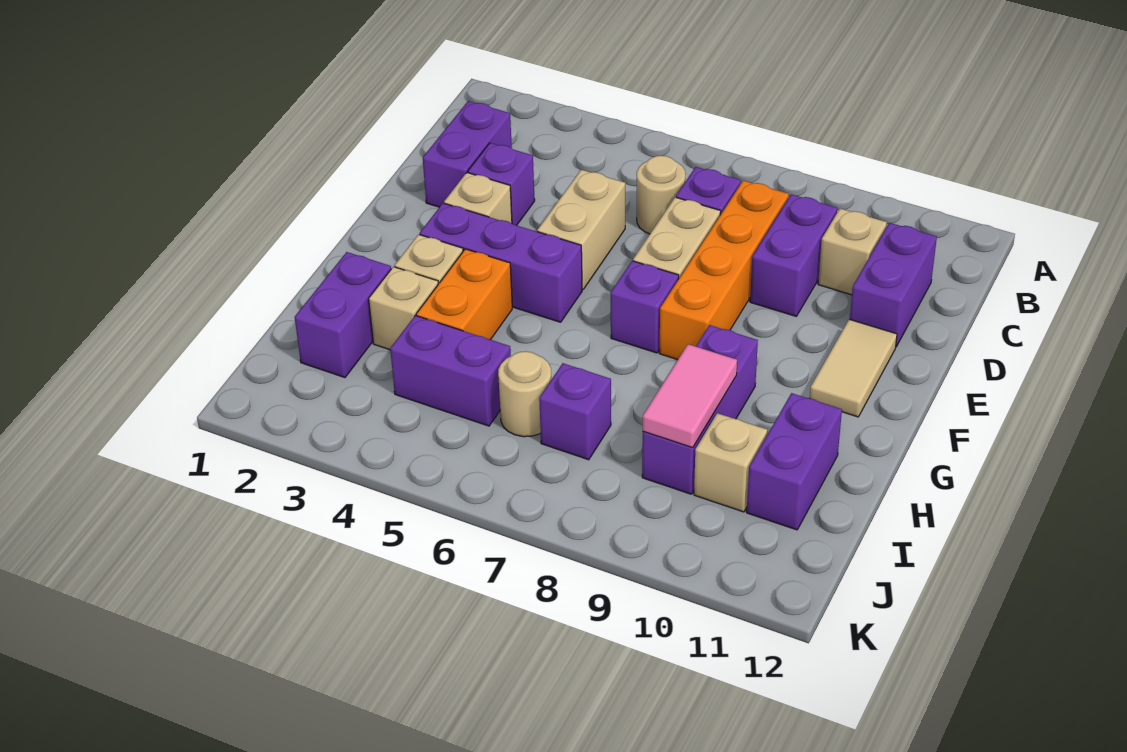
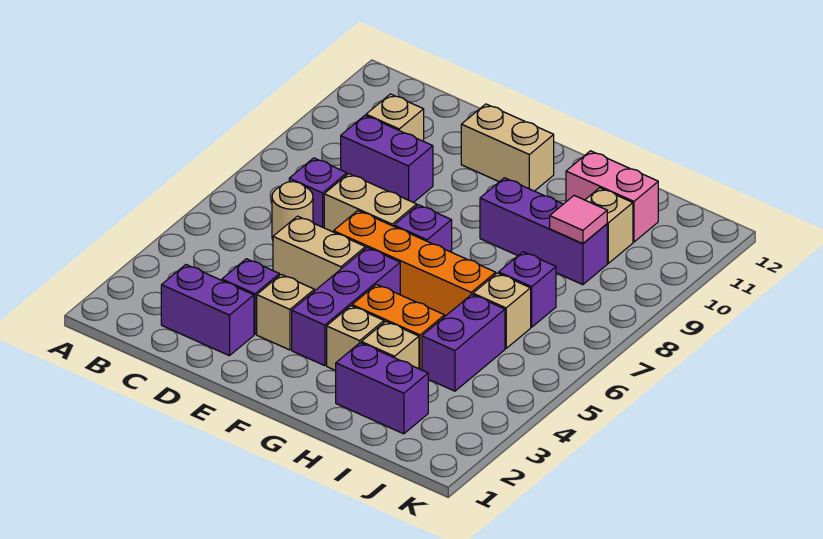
orange 1x4 brick [659,181,789,360] -> orange 1x4 brick moved to [334,211,496,316]
purple 1x2 brick [850,223,937,347] -> none
tan 1x2 tile [810,319,897,417] -> tan 1x2 brick [461,104,554,191]
pink 1x2 tile [643,344,737,448] -> pink 1x1 tile [550,196,607,244]
purple 1x2 brick [747,393,842,530] -> pink 1x2 brick [566,151,658,242]
tan 1x1 round brick [498,351,551,437] -> tan 1x1 brick [473,273,531,348]

